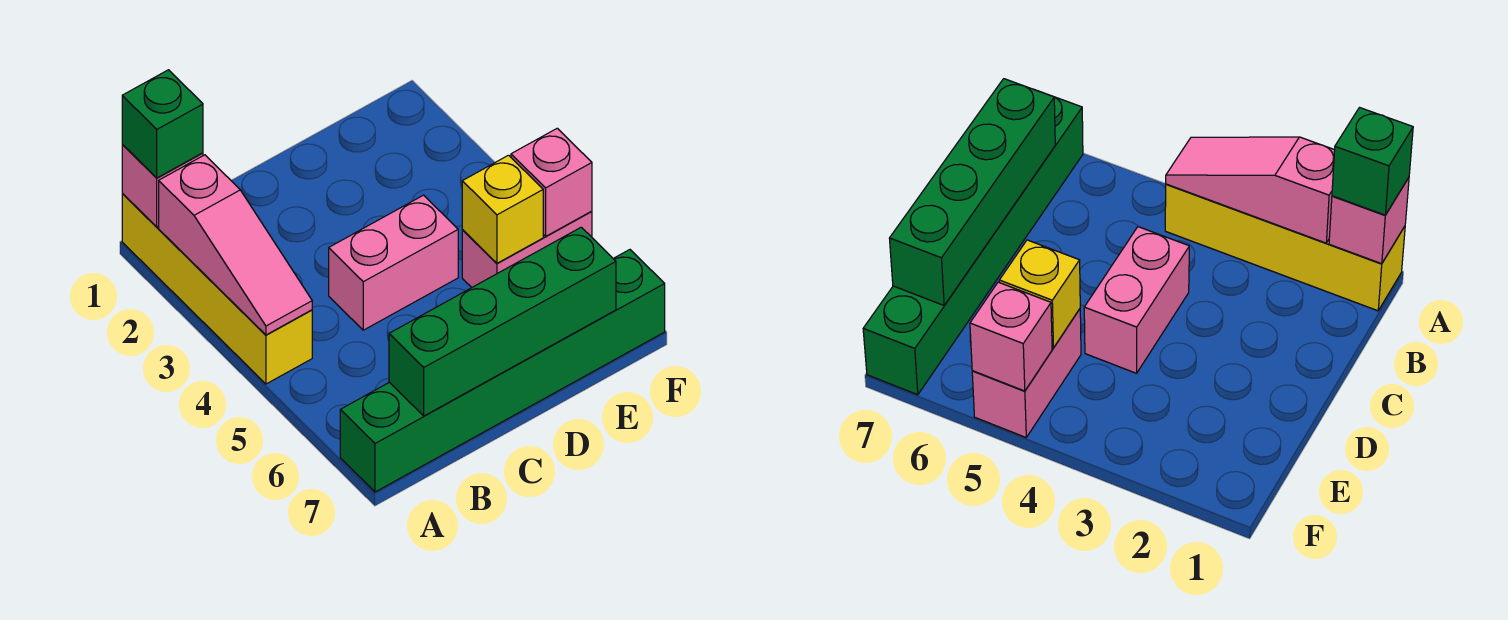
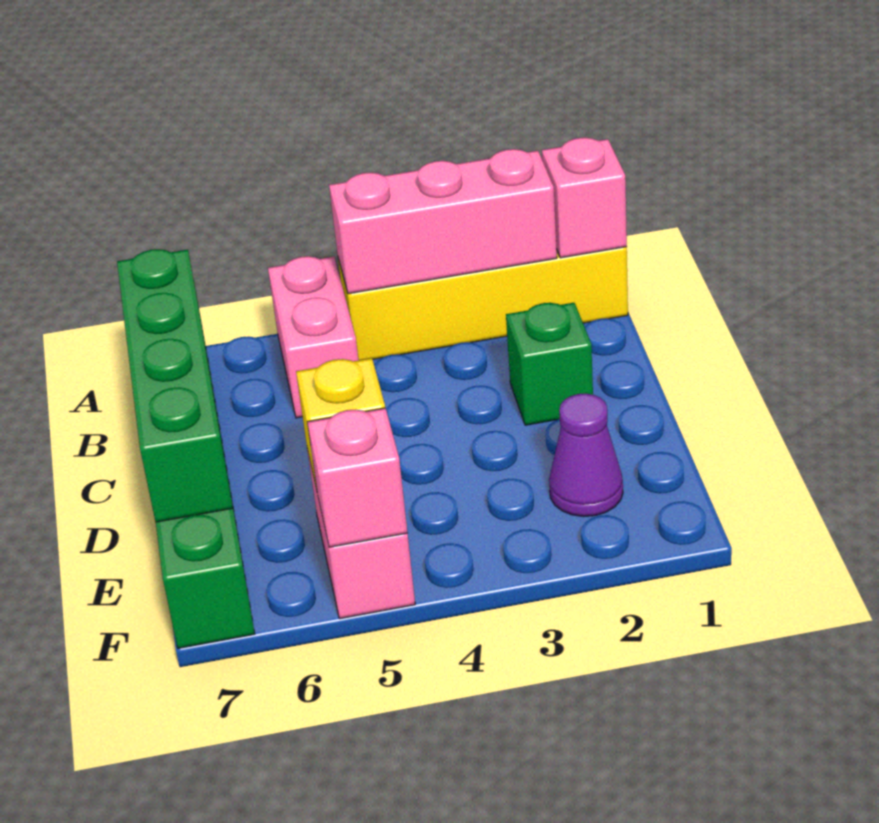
green 1x1 brick [122,70,203,178] -> green 1x1 brick moved to [506,303,593,425]
pink 1x3 slope [159,155,312,335] -> pink 1x3 brick [329,149,557,294]
pink 1x2 brick [329,195,458,330] -> pink 1x2 brick moved to [268,256,358,418]
none -> purple 1x1 cone [549,393,623,517]

